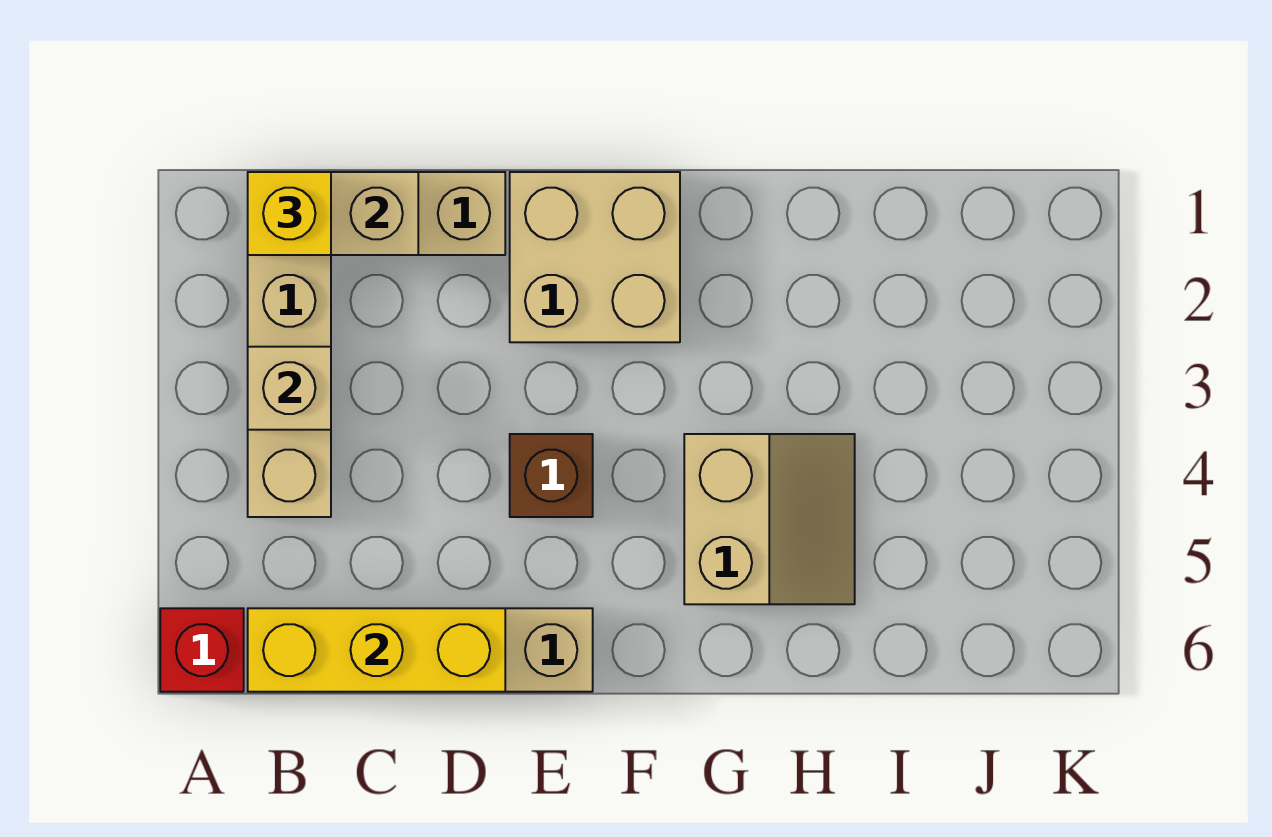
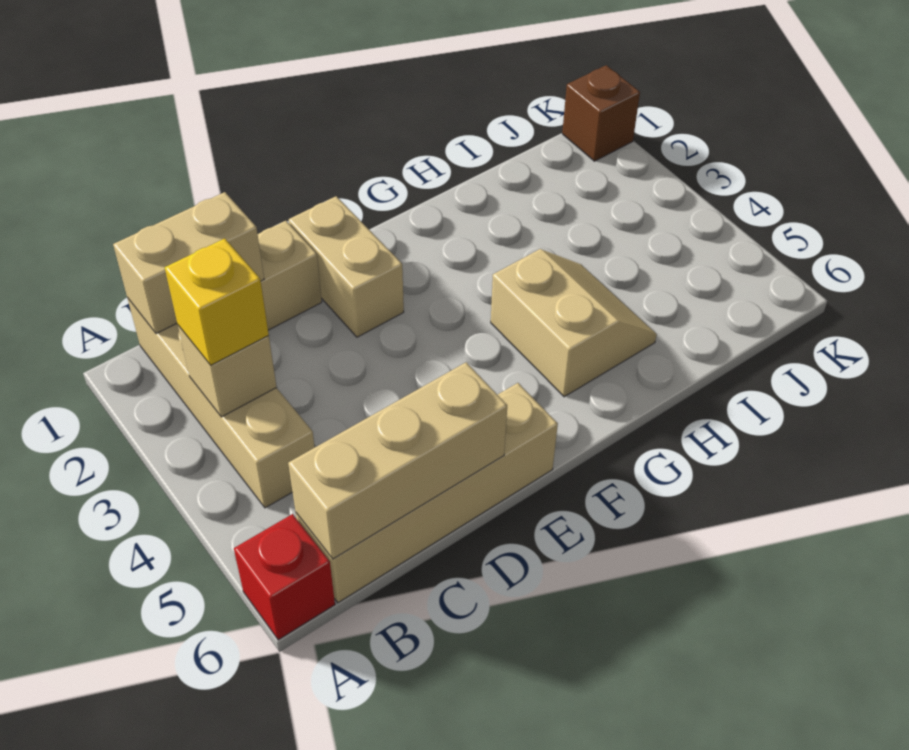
yellow 1x1 brick [248,172,331,255] -> yellow 1x1 brick moved to [165,238,269,365]
yellow 1x3 brick [248,608,505,692] -> tan 1x3 brick [288,362,507,559]
tan 2x2 brick [510,172,680,342] -> tan 1x2 brick [289,196,404,337]
brown 1x1 brick [510,434,593,517] -> brown 1x1 brick moved to [562,65,640,161]

